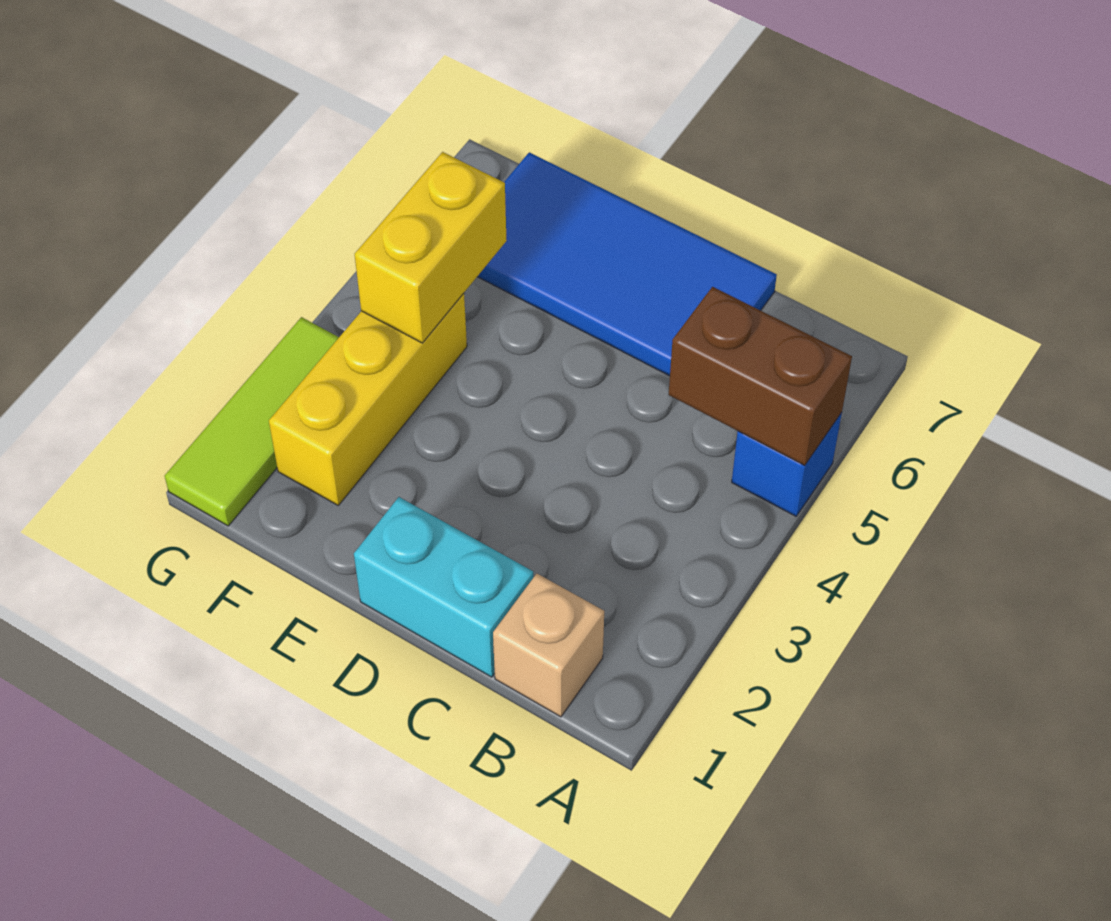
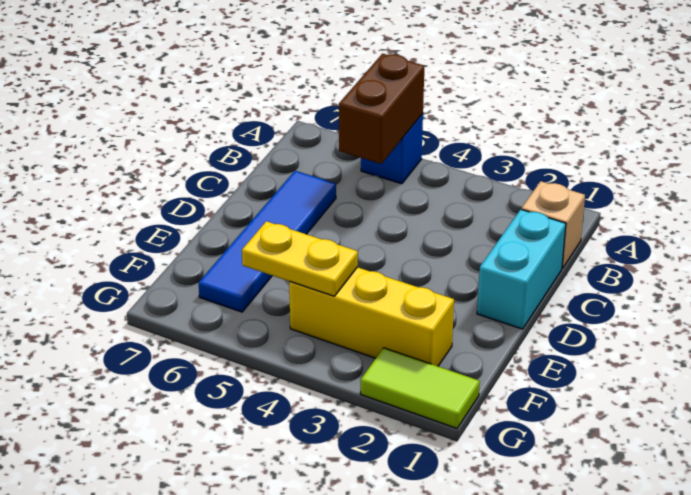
blue 2x4 tile [477,152,777,376] -> blue 1x4 tile [198,171,336,312]
yellow 1x2 brick [355,152,507,343] -> yellow 1x2 plate [242,221,358,296]
lime 1x3 tile [165,317,339,526] -> lime 1x2 tile [361,348,480,428]

